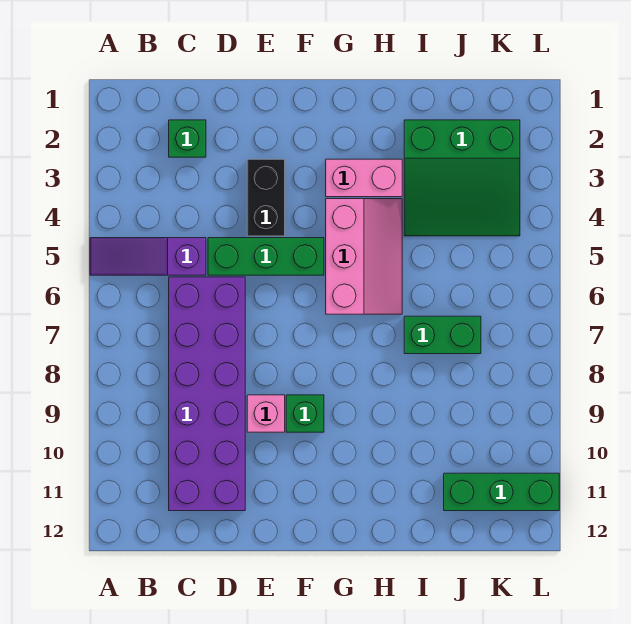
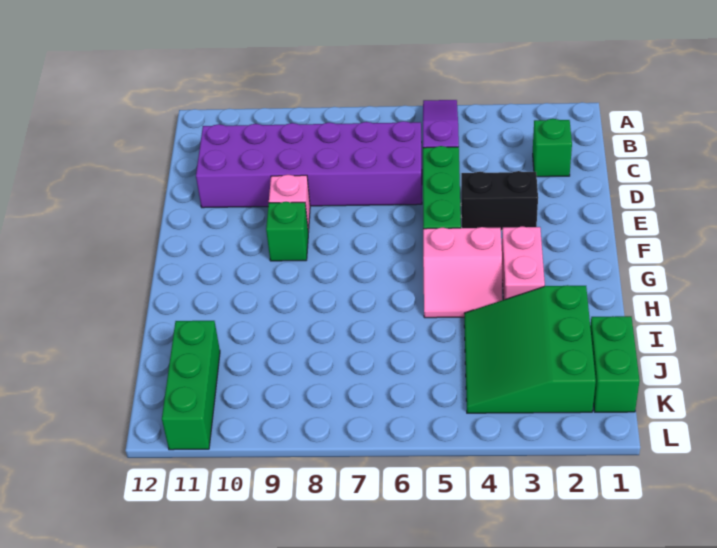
pink 2x3 slope [326,199,402,314] -> pink 2x2 slope [423,227,503,318]
green 1x2 brick [404,316,481,354] -> green 1x2 brick moved to [590,316,640,412]

